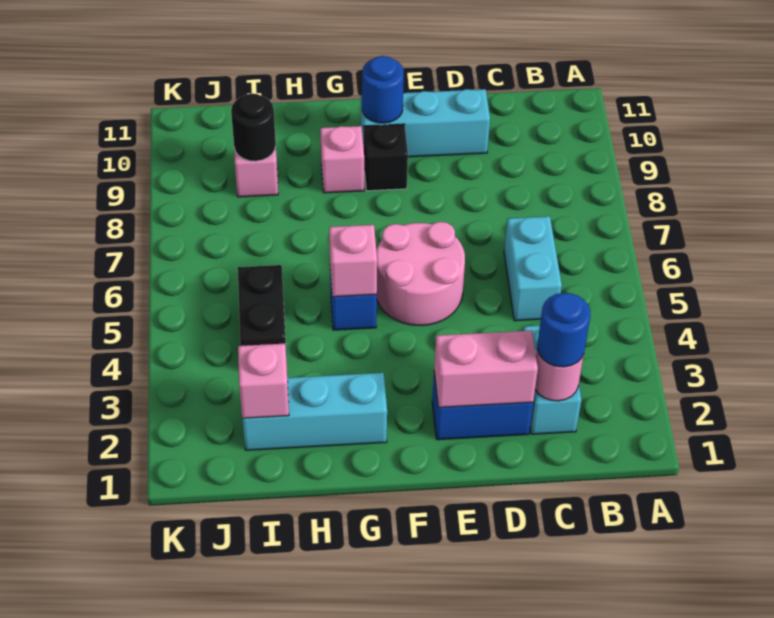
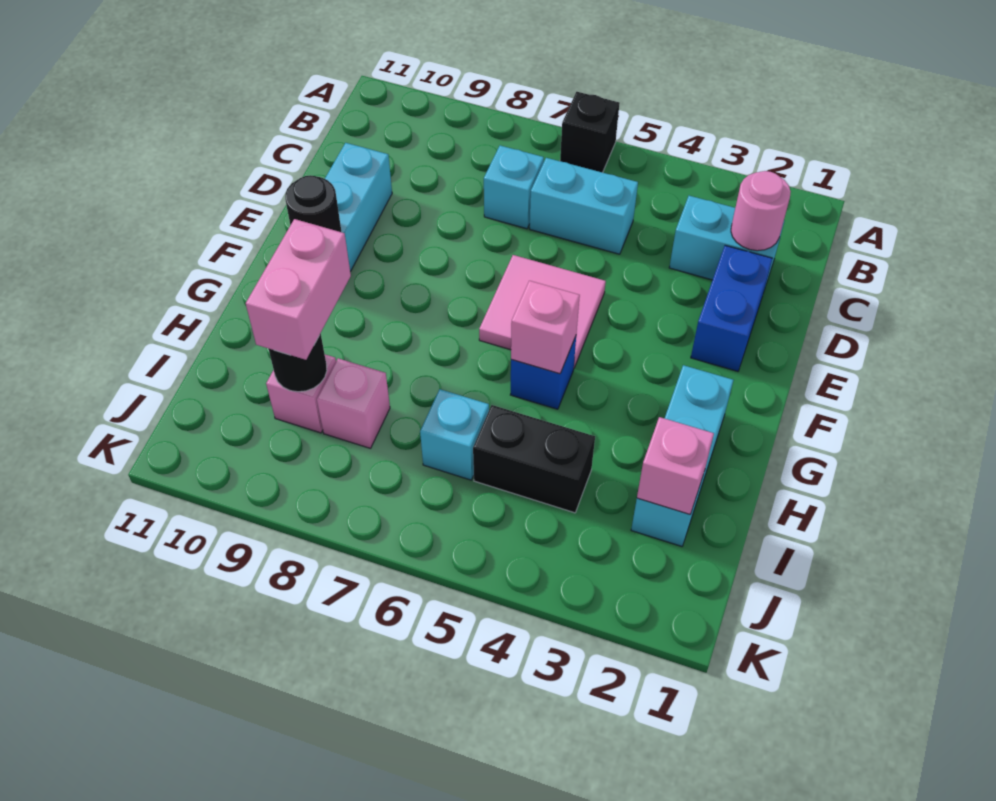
blue 1x1 round brick [537,293,590,367] -> none
none -> cyan 1x1 brick [484,145,544,229]
pink 1x2 brick [434,330,538,408] -> pink 1x2 brick moved to [246,219,351,360]
pink 2x2 round brick [376,222,465,325] -> pink 2x2 tile [479,255,606,368]
black 1x1 brick [364,124,408,191] -> black 1x1 brick moved to [560,92,620,172]
blue 1x1 round brick [362,56,404,123] -> black 1x1 round brick [285,175,341,232]
pink 1x1 brick [320,126,364,193] -> pink 1x1 brick moved to [317,358,390,448]
none -> cyan 1x1 brick [420,389,489,480]

